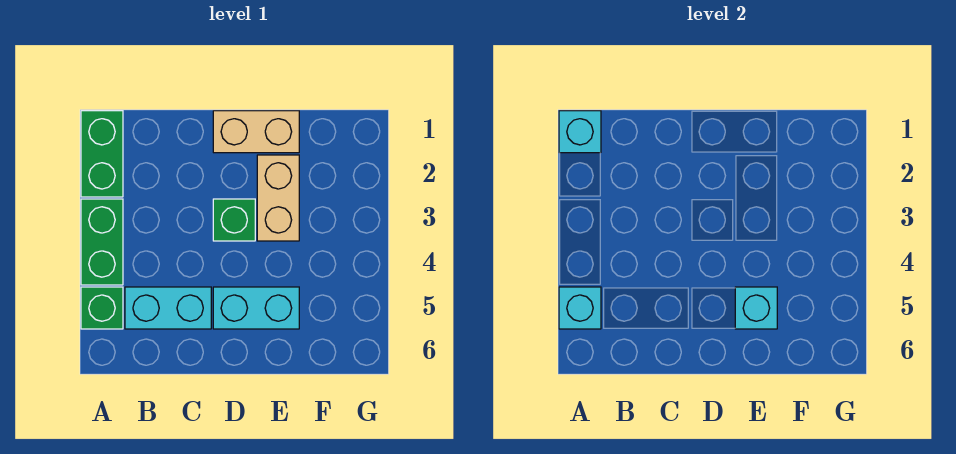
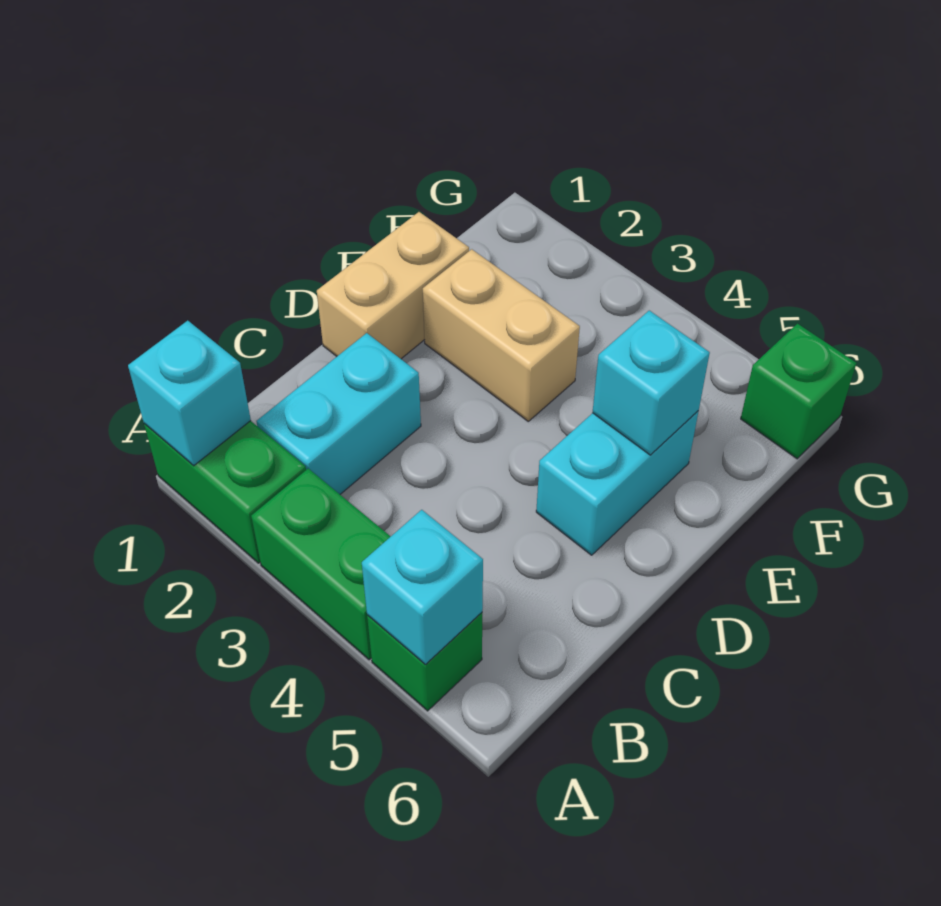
cyan 1x2 brick [125,287,211,329] -> cyan 1x2 brick moved to [256,333,421,494]
green 1x1 brick [213,199,255,241] -> green 1x1 brick moved to [741,324,856,459]

